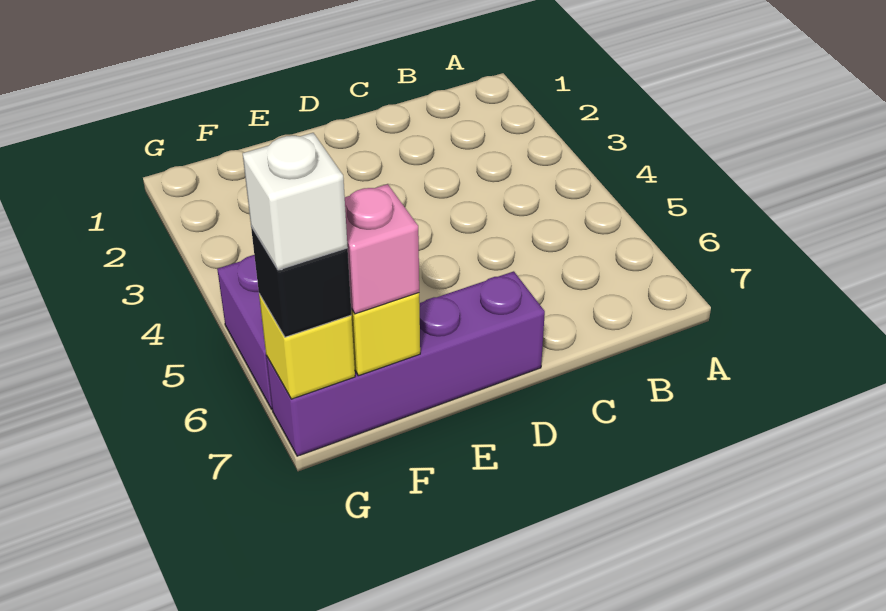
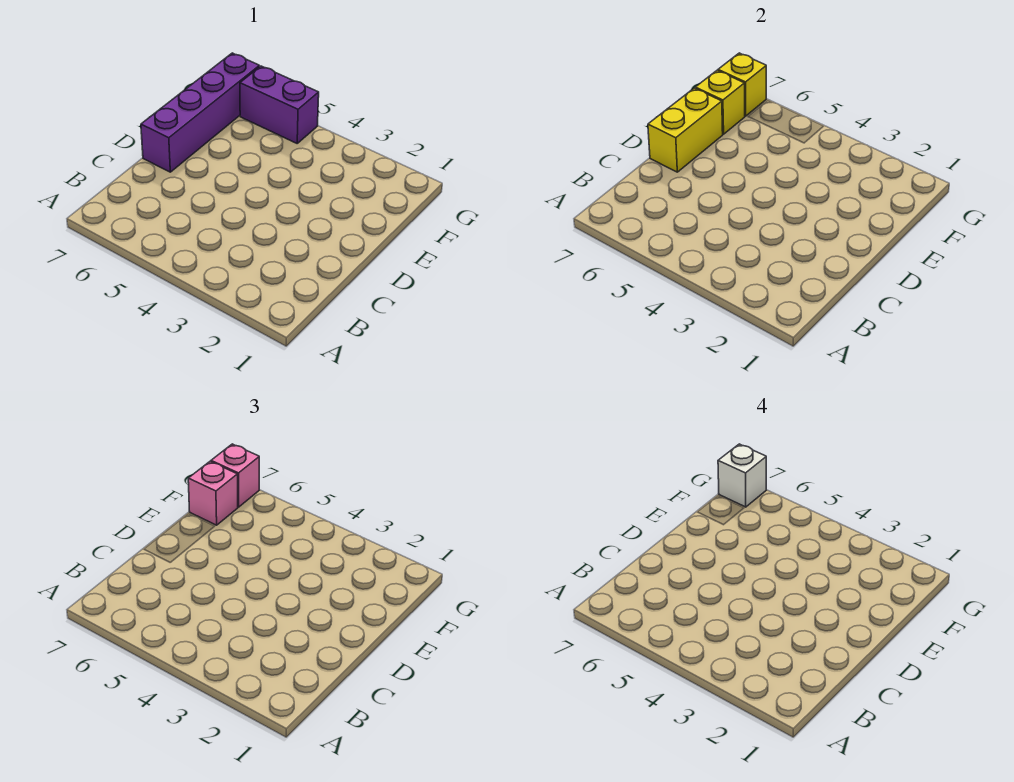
none -> yellow 1x2 brick [648,88,723,172]
black 1x1 brick [251,227,351,337] -> pink 1x1 brick [211,444,259,507]

